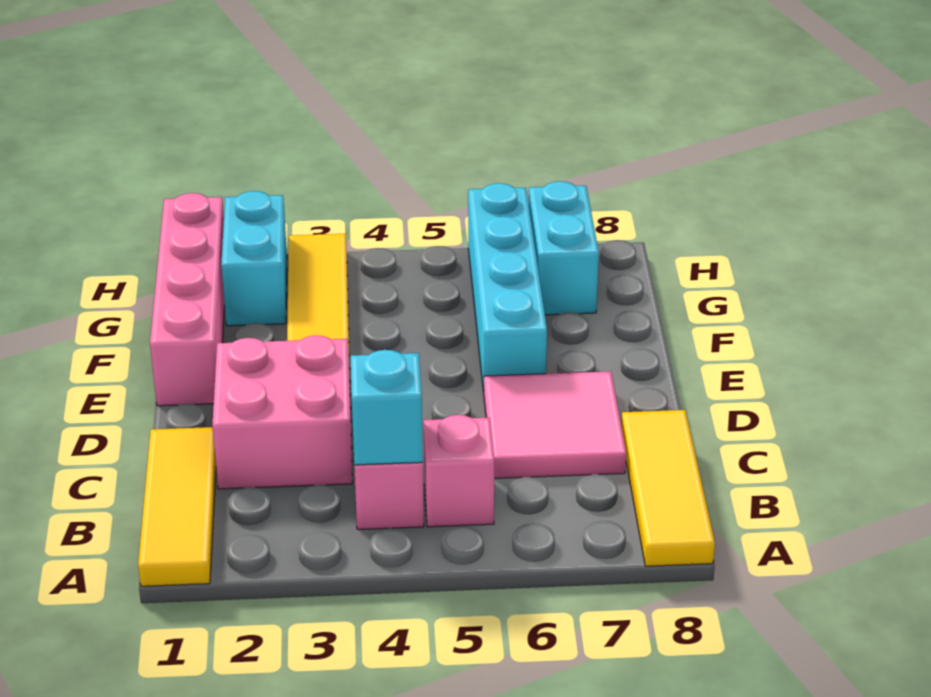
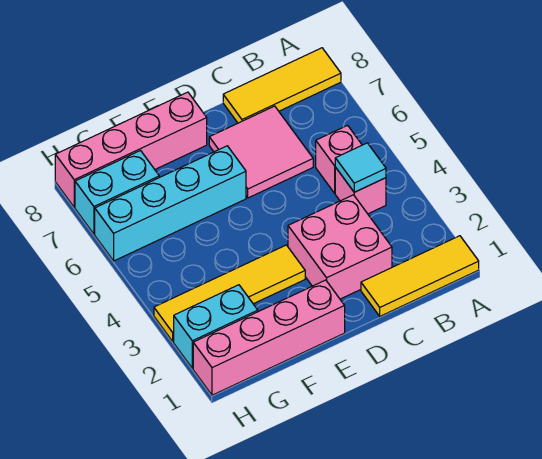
cyan 1x1 brick [351,350,423,465] -> cyan 1x1 tile [335,143,386,192]
none -> pink 1x4 brick [55,92,207,207]

